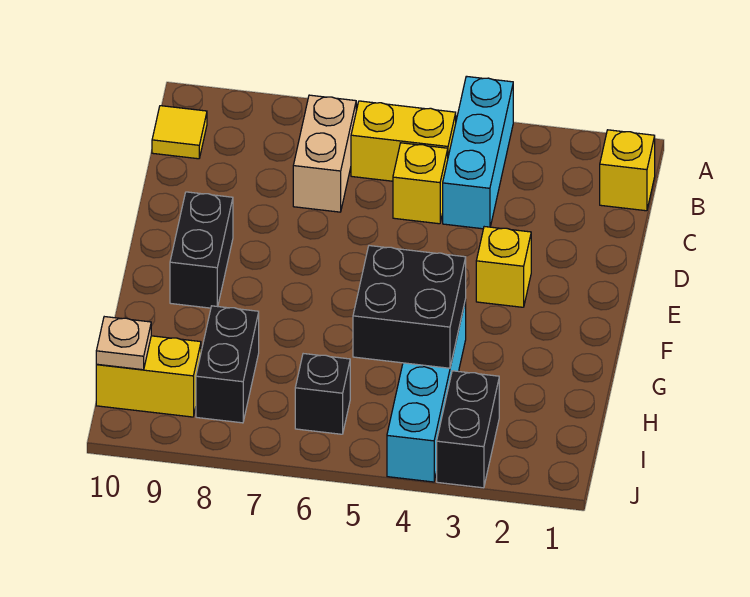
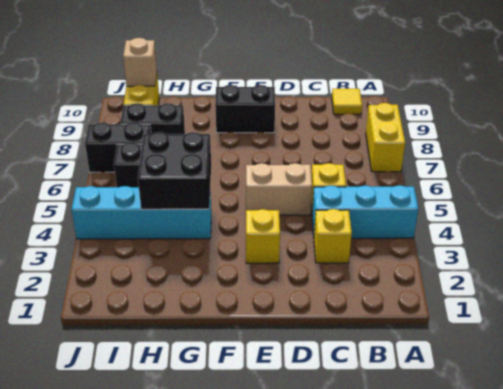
yellow 1x1 brick [600,130,655,211] -> yellow 1x1 brick moved to [314,209,352,263]
yellow 1x2 brick [351,101,456,181] -> yellow 1x2 brick moved to [366,103,405,172]
tan 1x2 brick [293,95,356,212] -> tan 1x2 brick moved to [246,163,312,215]
black 1x2 brick [437,371,499,488] -> black 1x2 brick moved to [85,123,151,172]
tan 1x1 plate [96,317,151,370] -> tan 1x1 brick [123,38,157,86]

